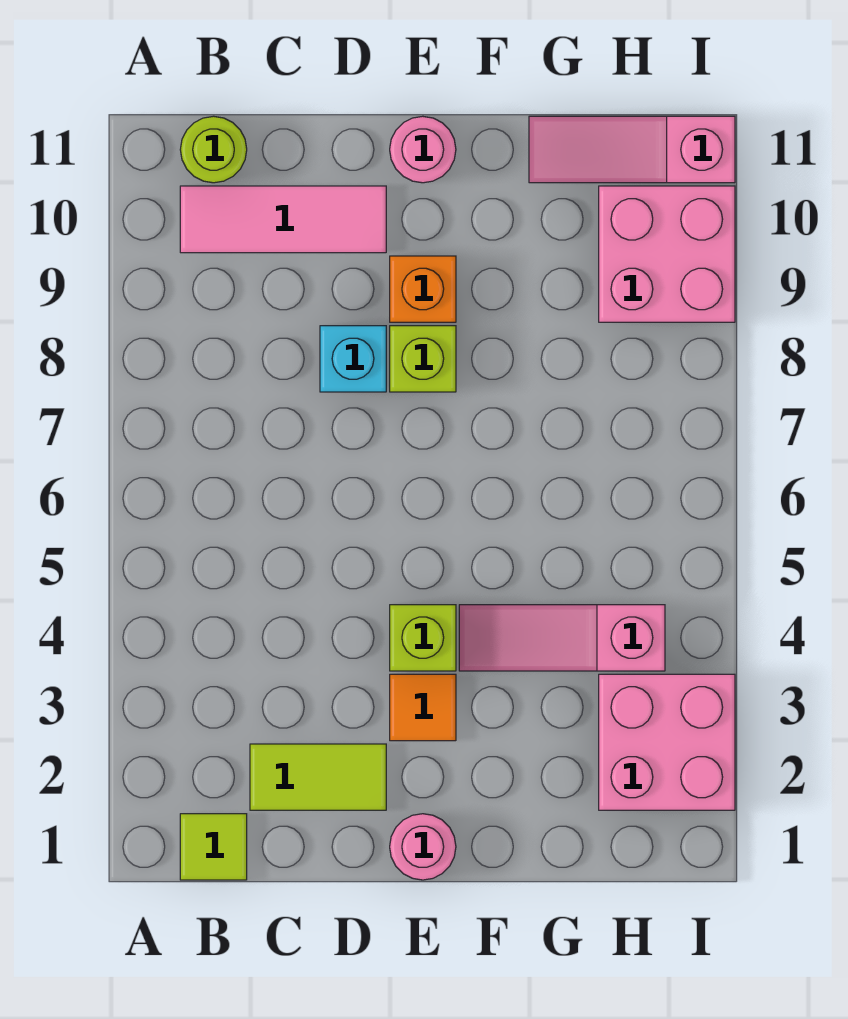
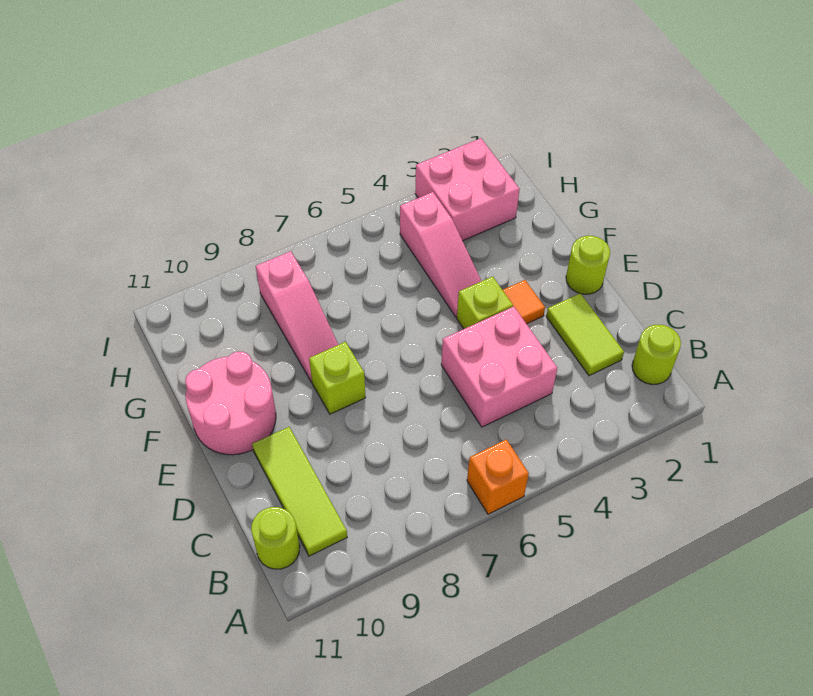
lime 1x1 tile [180,814,247,880] -> lime 1x1 round brick [632,325,681,384]
pink 1x3 tile [180,186,386,253] -> lime 1x3 tile [252,427,347,556]
cyan 1x1 brick [320,326,386,392] -> none
pink 1x1 round brick [390,814,456,880] -> lime 1x1 round brick [566,236,610,294]
orange 1x1 brick [390,256,456,322] -> orange 1x1 brick moved to [467,439,529,514]
pink 1x1 round brick [390,116,456,183] -> pink 2x2 round brick [185,352,276,455]
pink 1x3 slope [529,116,735,183] -> pink 1x3 slope moved to [256,251,338,382]
pink 2x2 brick [599,186,735,322] -> pink 2x2 brick moved to [441,307,557,427]

